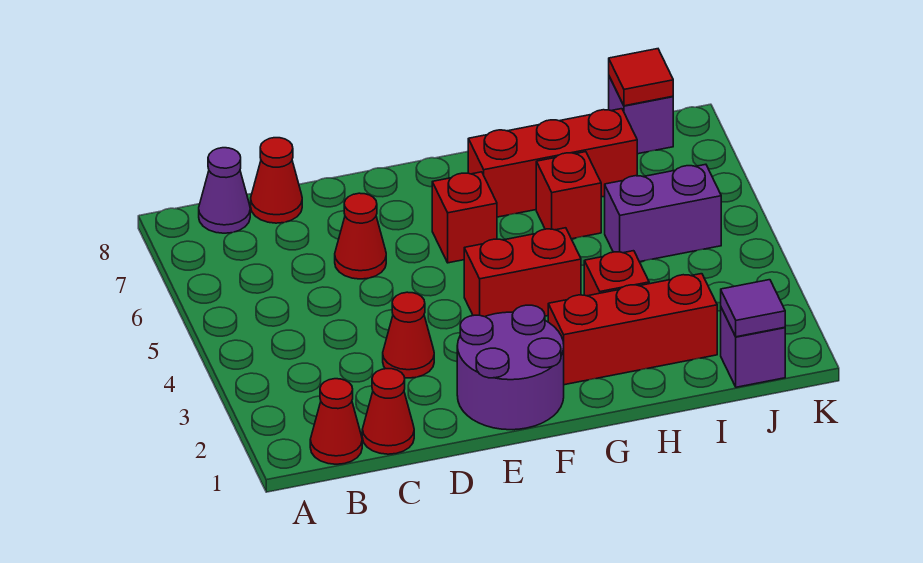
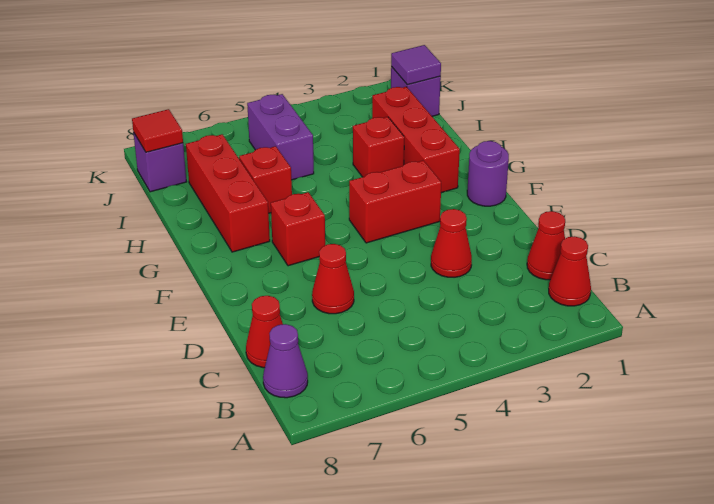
purple 2x2 round brick [457,305,564,430] -> purple 1x1 round brick [467,141,509,206]
red 1x2 brick [464,228,581,317] -> red 1x2 brick turned to [349,160,441,243]

